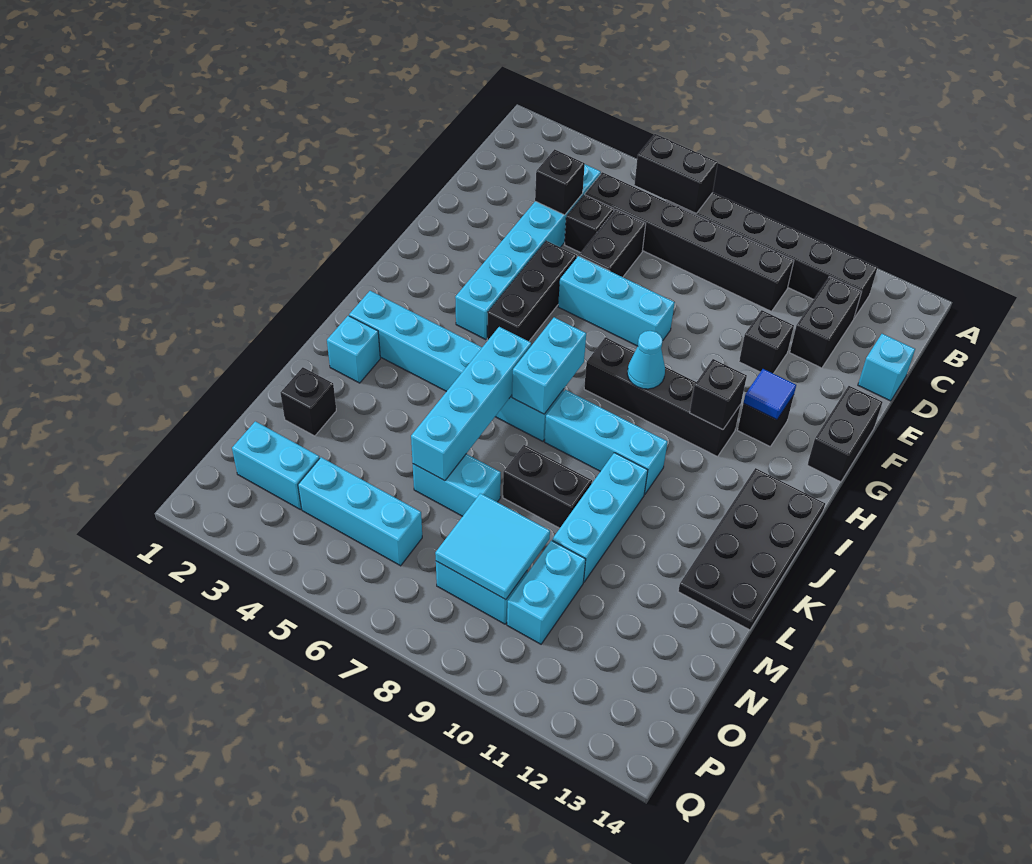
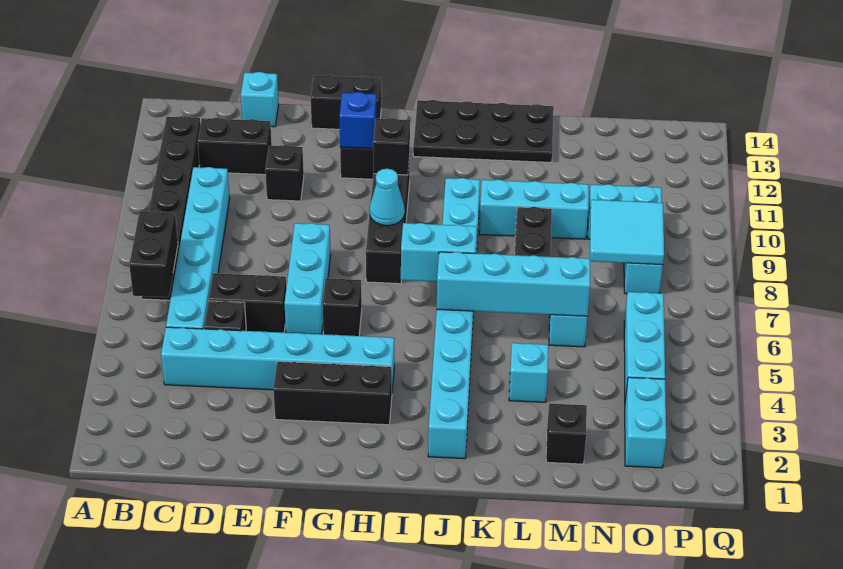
black 1x6 brick [585,172,794,311] -> cyan 1x6 brick [166,167,230,329]
black 1x1 brick [535,149,585,215] -> black 1x1 brick moved to [322,278,362,336]
black 1x3 brick [487,241,577,341] -> black 1x3 brick moved to [274,361,392,425]
blue 1x1 tile [744,369,796,420] -> blue 1x1 brick [339,92,376,149]
cyan 1x1 brick [327,316,380,383] -> cyan 1x1 brick moved to [509,343,549,402]

